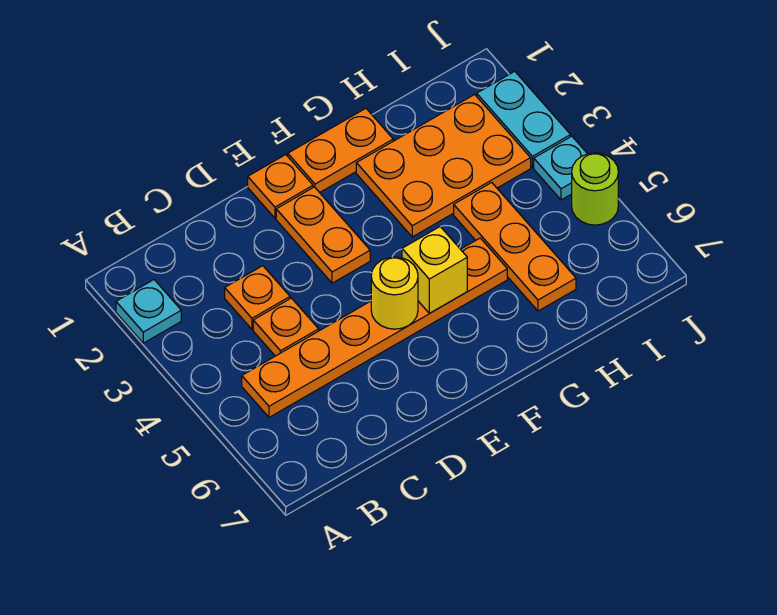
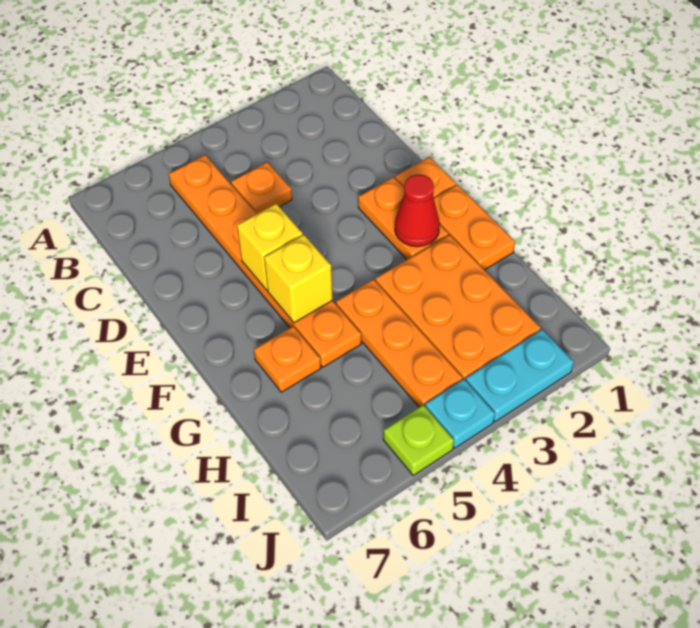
cyan 1x1 plate [116,280,181,343] -> none
orange 1x1 plate [225,266,290,329] -> orange 1x1 plate moved to [254,326,321,392]
orange 1x2 plate [276,187,370,283] -> orange 1x2 plate turned to [358,177,448,259]
yellow 1x1 round brick [371,257,418,329] -> yellow 1x1 brick [237,204,303,290]
none -> red 1x1 cone [395,175,440,247]
orange 1x3 plate [454,183,576,311] -> orange 1x3 plate turned to [336,279,462,407]
lime 1x1 round brick [572,153,618,225] -> lime 1x1 plate [383,405,454,475]

